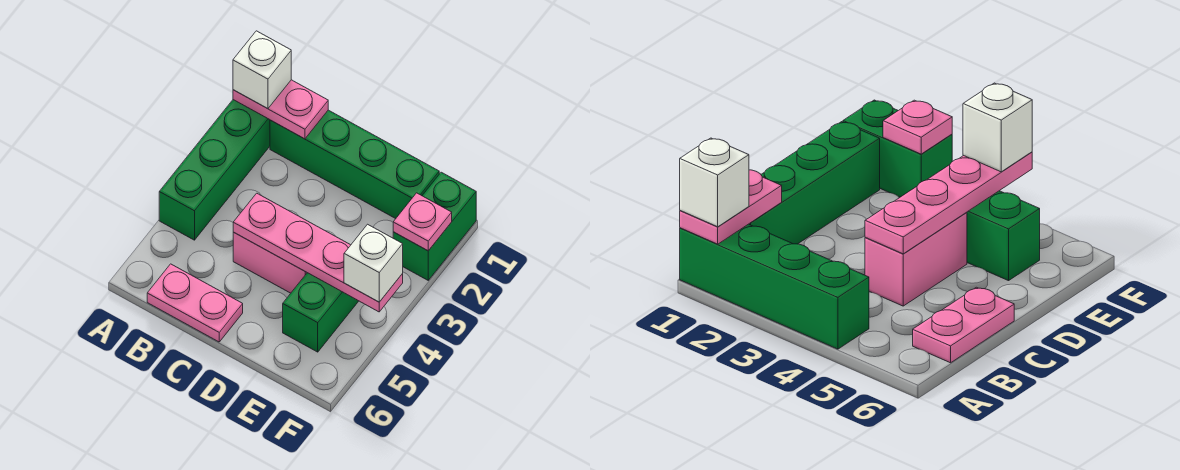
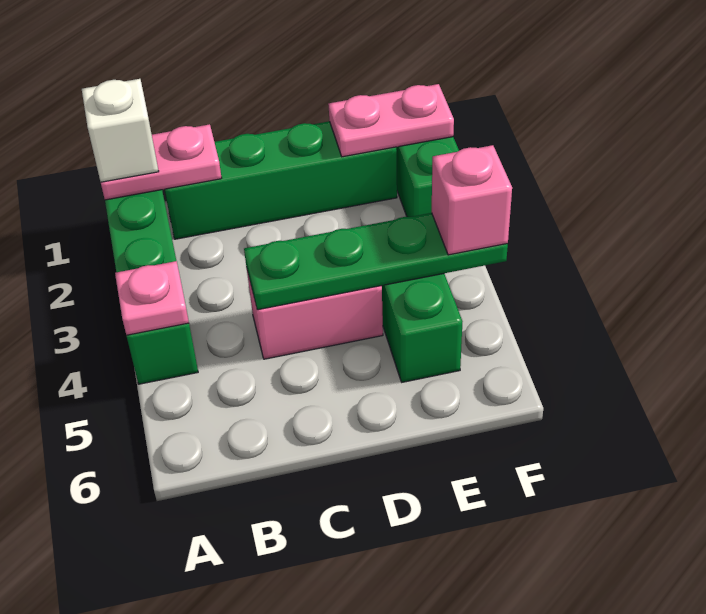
pink 1x2 plate [147,264,243,342] -> pink 1x2 plate moved to [328,84,454,157]
pink 1x4 plate [233,193,403,312] -> green 1x4 plate [244,213,508,310]
pink 1x1 plate [393,193,452,251] -> pink 1x1 plate moved to [115,261,189,335]
white 1x1 brick [344,224,403,302] -> pink 1x1 brick [432,145,512,255]

